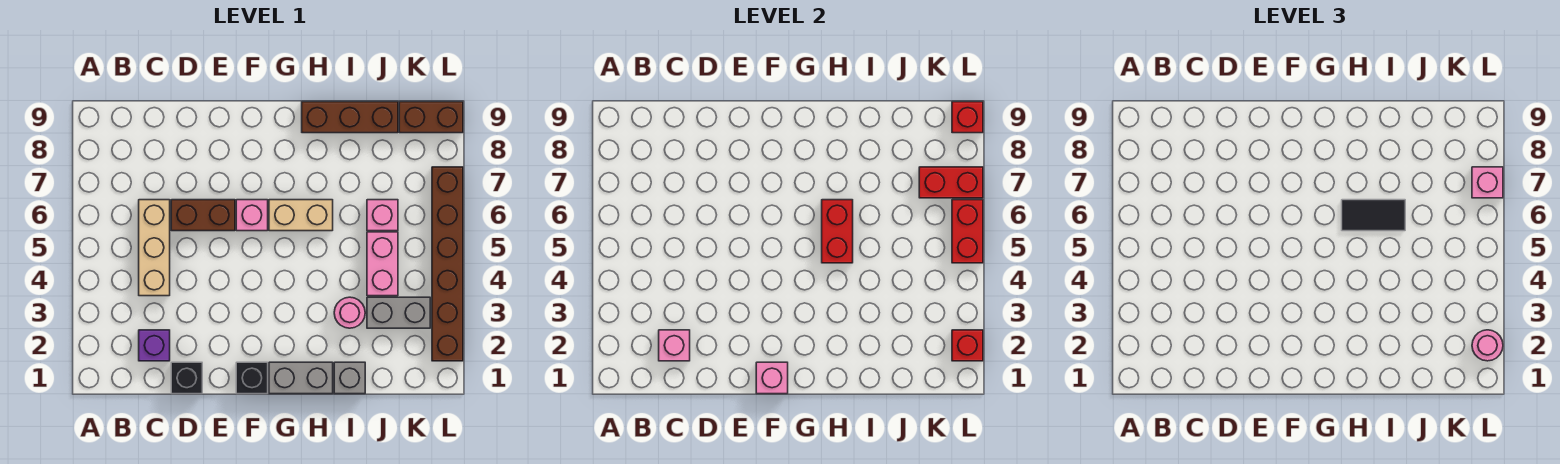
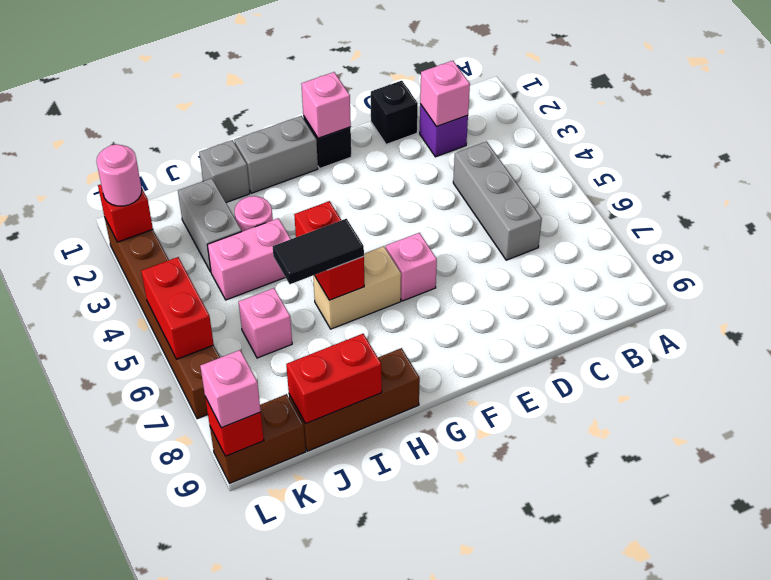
tan 1x3 brick [139,200,170,296] -> grey 1x3 brick [453,142,542,260]
brown 1x2 brick [171,200,235,231] -> none
grey 1x2 brick [367,297,430,328] -> grey 1x2 brick turned to [178,178,242,272]
pink 1x2 brick [367,232,398,296] -> pink 1x2 brick turned to [207,218,291,300]
red 1x2 brick [919,167,983,198] -> red 1x2 brick moved to [286,334,382,424]
pink 1x1 brick [1472,167,1503,198] -> pink 1x1 brick moved to [200,350,261,428]

